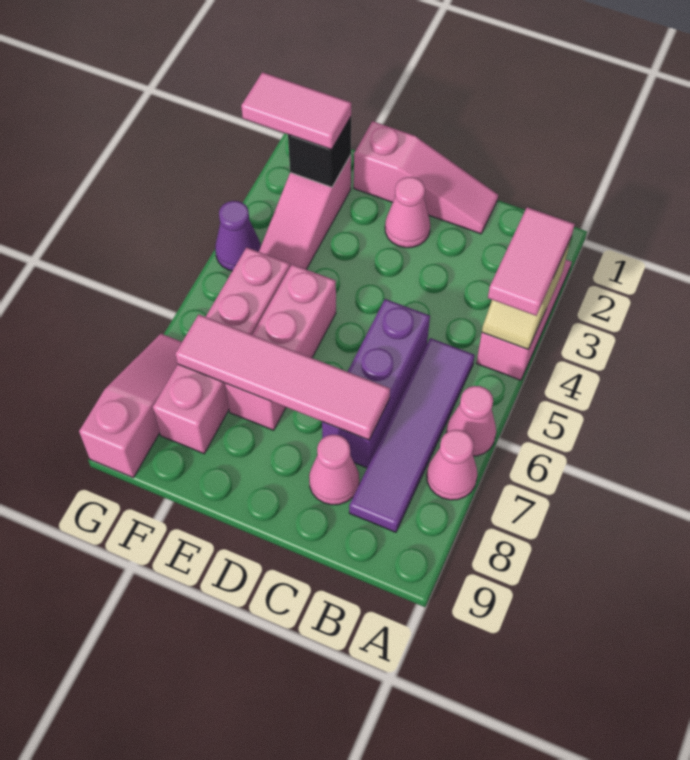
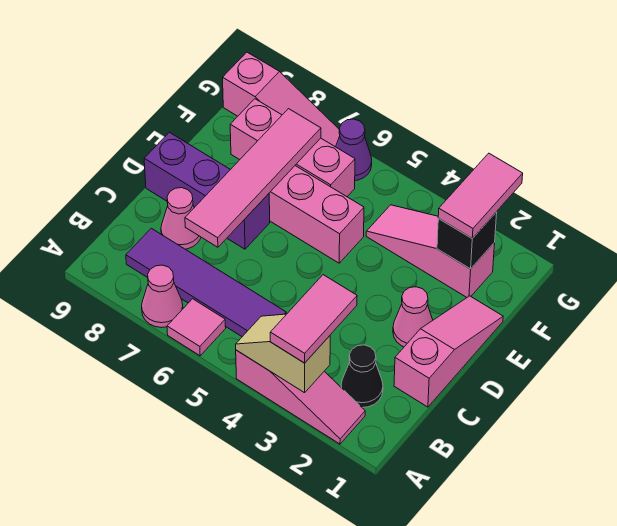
pink 1x2 tile [488,207,575,316] -> pink 1x2 tile turned to [270,275,357,363]
pink 1x1 cone [446,386,496,456] -> pink 1x1 tile [167,299,226,356]
none -> black 1x1 cone [341,345,383,408]
pink 1x3 slope [354,121,498,234] -> pink 1x3 slope turned to [394,296,503,407]
purple 1x3 brick [322,299,430,468] -> purple 1x3 brick moved to [144,132,270,249]
pink 1x4 brick [153,247,290,454] -> pink 1x3 brick [230,99,355,197]
purple 1x1 cone [215,201,261,271] -> purple 1x1 cone moved to [336,119,372,181]

